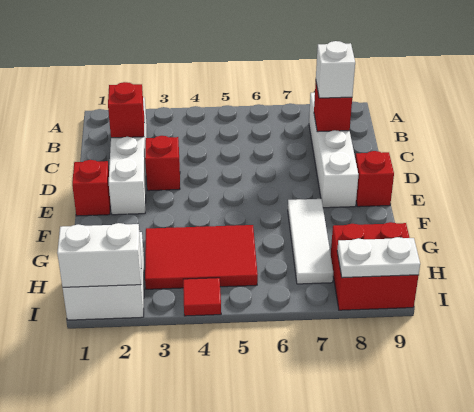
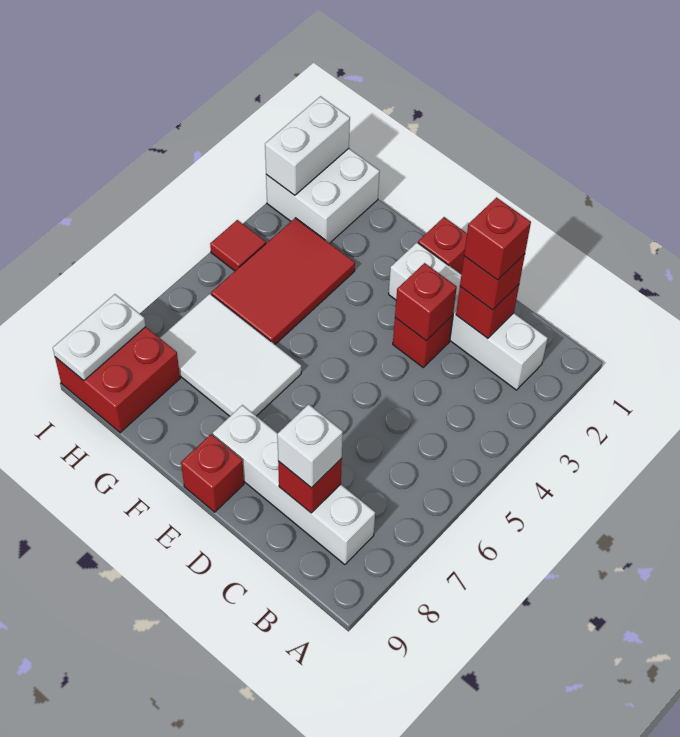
none -> red 1x1 brick [460,254,525,310]
none -> red 1x1 brick [464,198,531,280]
none -> red 1x1 brick [395,263,457,341]
white 1x3 tile [288,199,333,284] -> white 2x3 tile [160,294,301,416]

